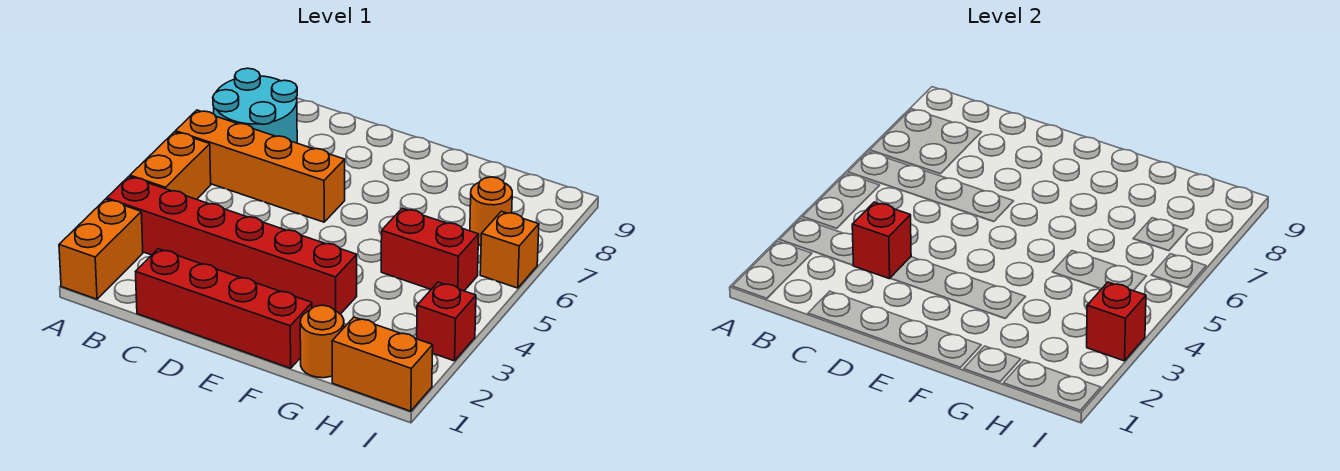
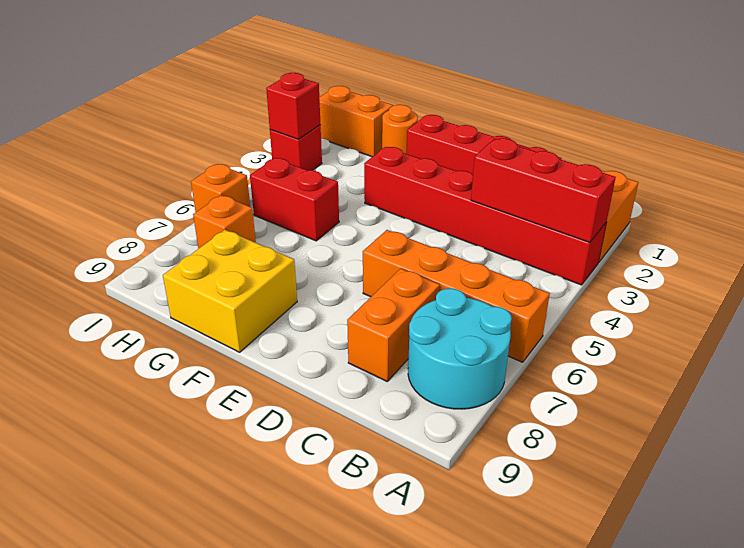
orange 1x2 brick [130,132,211,199] -> orange 1x2 brick moved to [347,269,440,381]
red 1x1 brick [852,202,911,279] -> red 1x3 brick [471,138,616,243]
none -> yellow 2x2 brick [163,230,297,352]
orange 1x1 round brick [470,177,512,245] -> orange 1x1 brick [193,195,256,249]

